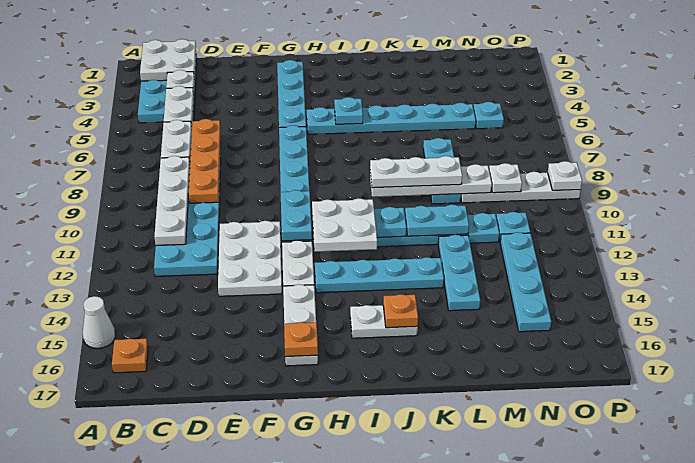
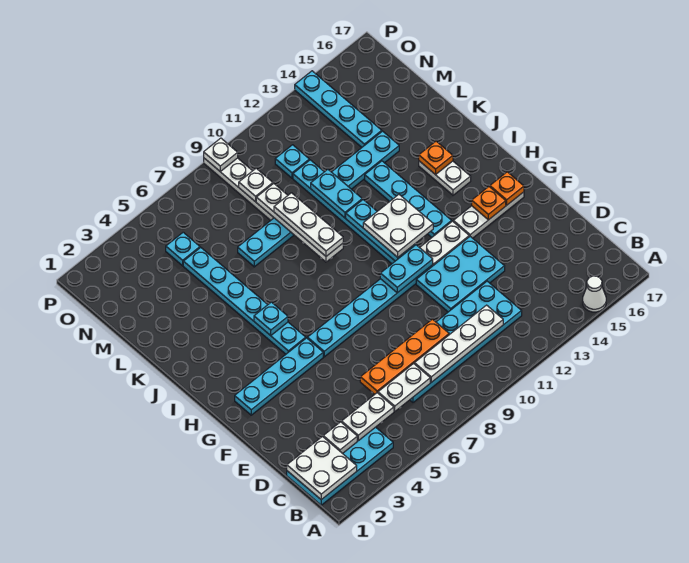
orange 1x1 plate [112,339,148,373] -> orange 1x1 plate moved to [472,187,506,220]
white 2x3 plate [218,221,282,296] -> cyan 2x3 plate [416,237,505,312]
cyan 1x4 plate [500,232,551,332] -> cyan 1x4 plate turned to [295,71,382,147]

